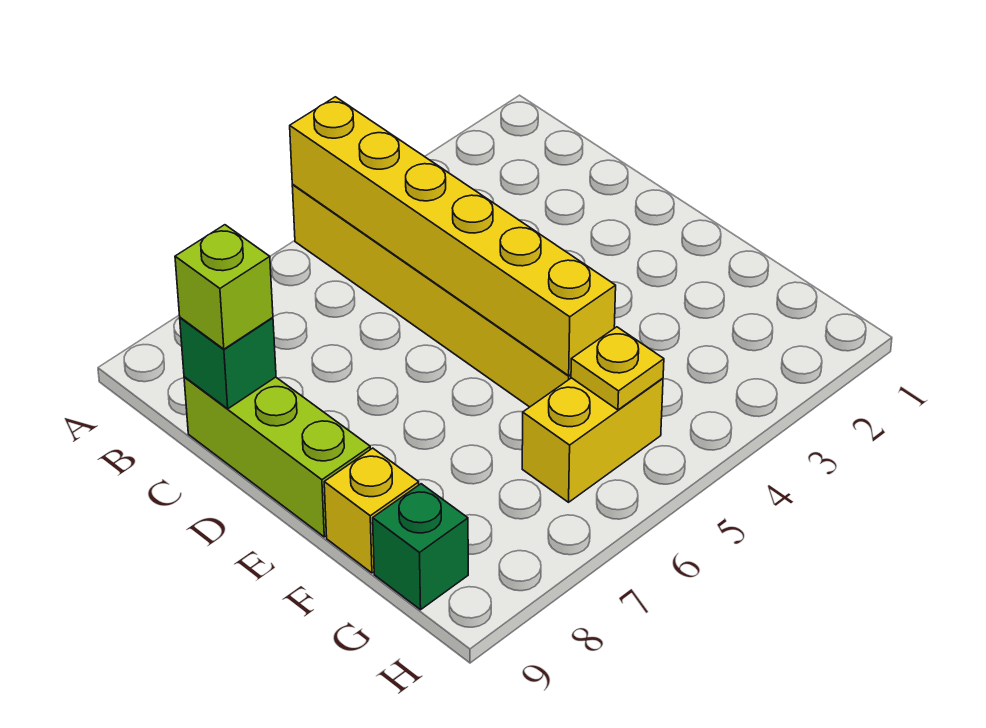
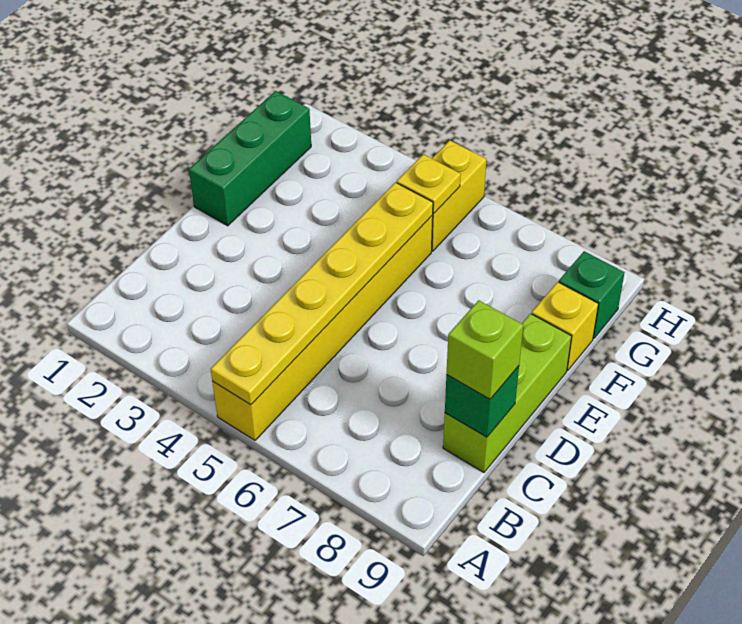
yellow 1x6 brick [290,97,616,376] -> yellow 1x6 plate [211,182,433,405]
none -> green 1x3 brick [189,91,311,226]
yellow 1x2 brick [522,378,663,502] -> yellow 1x2 brick turned to [432,140,486,251]

